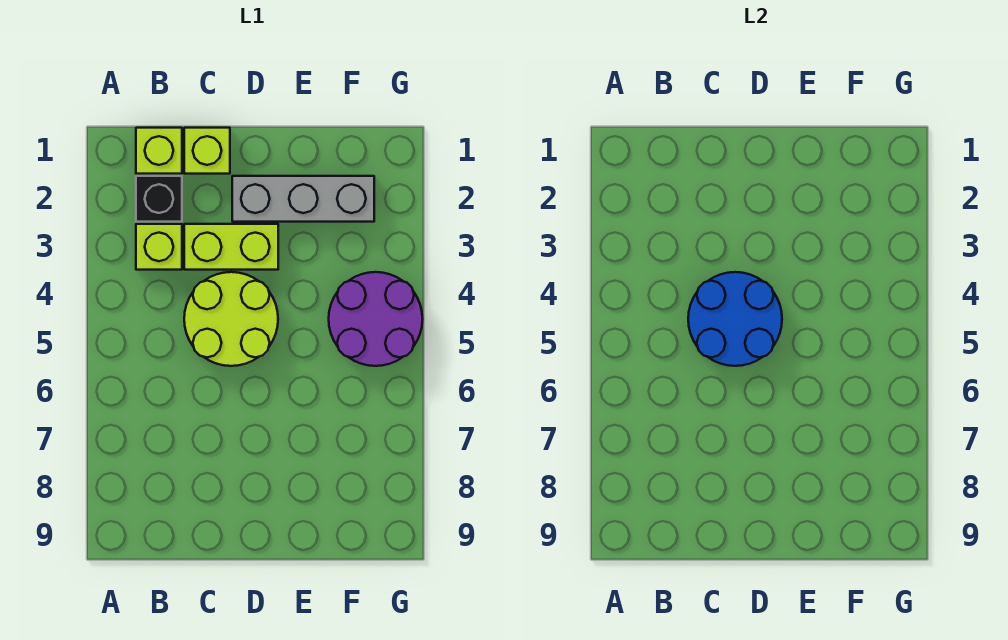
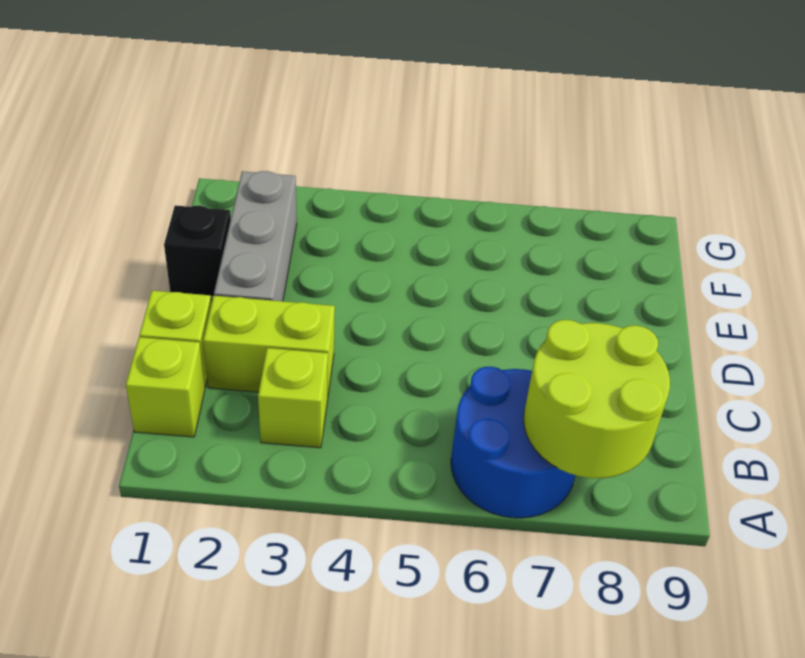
black 1x1 brick [136,176,182,222] -> black 1x1 brick moved to [164,205,231,297]
lime 1x2 brick [184,224,278,270] -> lime 1x2 brick turned to [203,296,335,394]
lime 2x2 round brick [184,272,278,366] -> lime 2x2 round brick moved to [524,320,670,478]
blue 2x2 round brick [688,272,782,366] -> blue 2x2 round brick moved to [451,367,575,518]
purple 2x2 round brick [329,272,422,366] -> none

